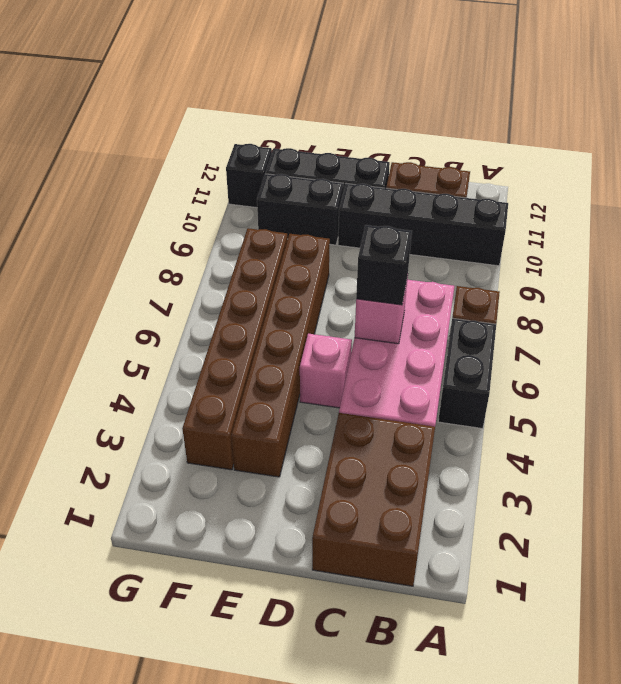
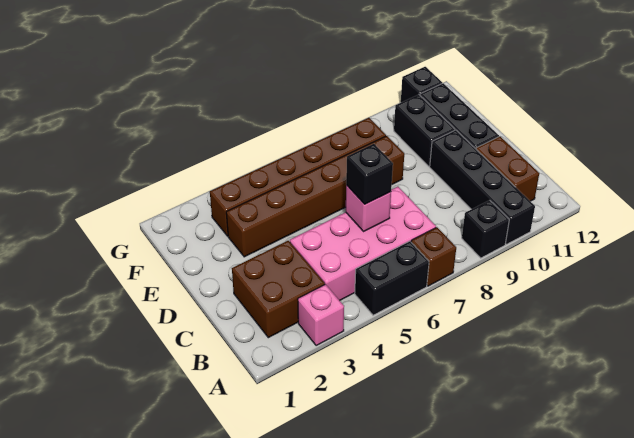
none -> black 1x1 brick [462,200,509,258]
brown 2x3 brick [312,413,435,586] -> brown 2x2 brick [232,241,325,338]
pink 1x1 brick [300,334,352,408] -> pink 1x1 brick moved to [298,284,344,346]

